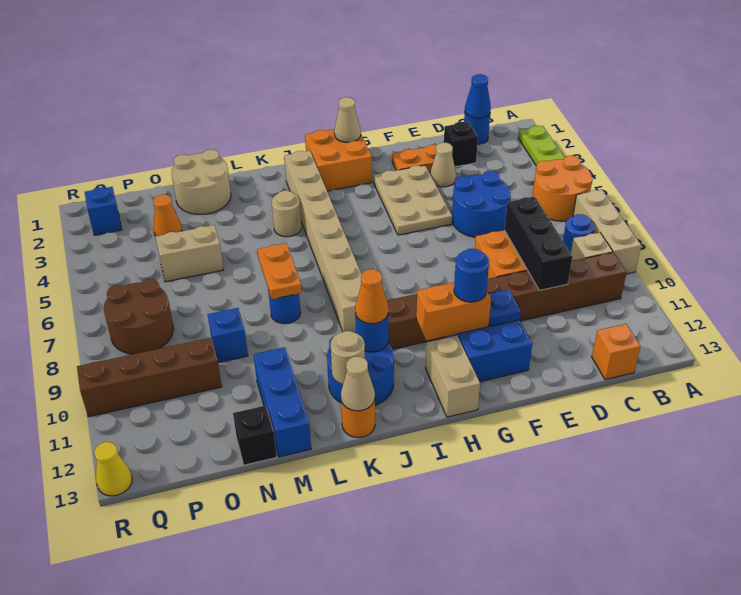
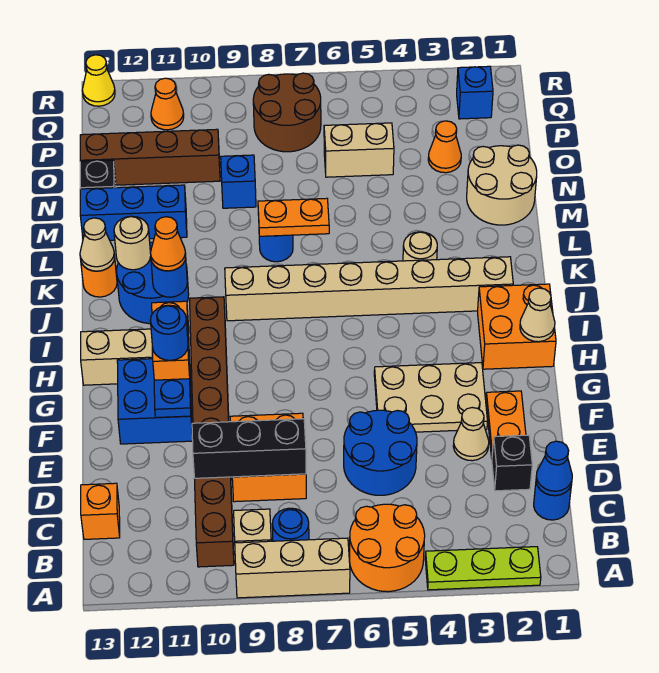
tan 1x2 brick [156,225,224,282] -> tan 1x2 brick turned to [324,123,394,177]
brown 1x4 brick [77,338,222,417] -> brown 1x4 brick turned to [80,129,220,185]
none -> orange 1x1 cone [151,78,184,130]

